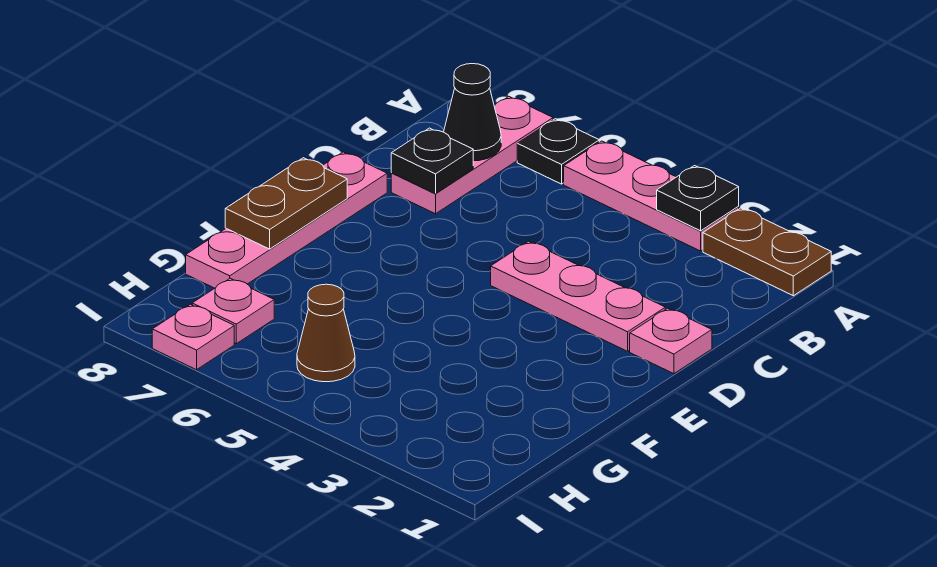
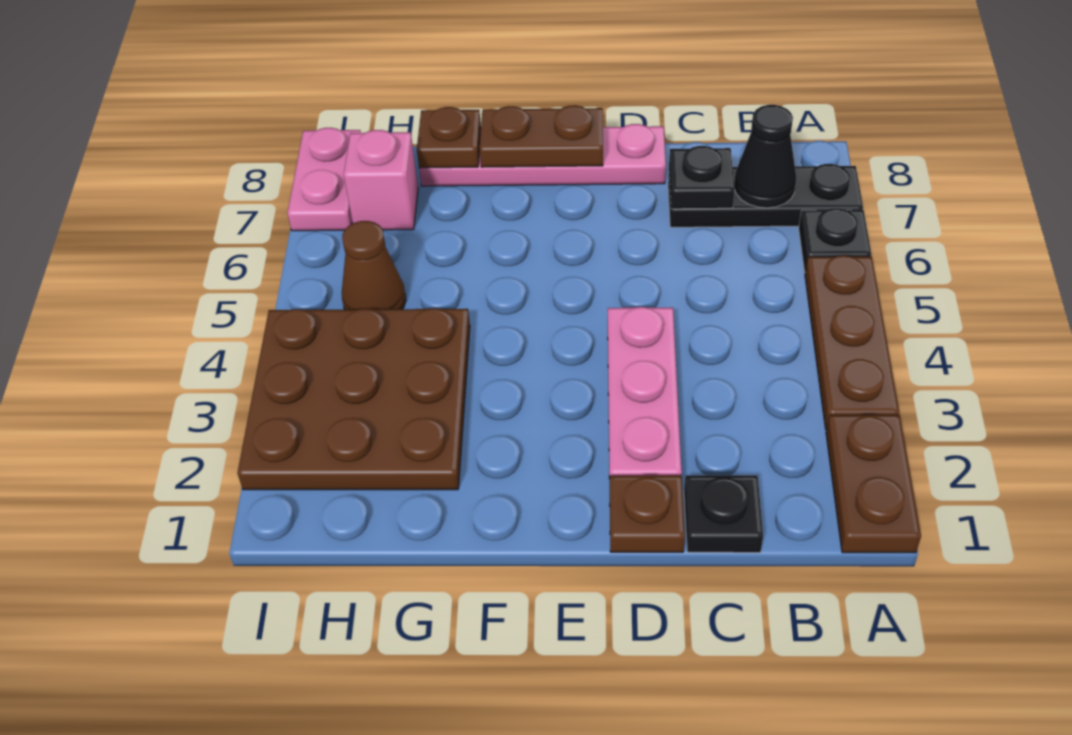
pink 1x3 plate [564,141,739,251] -> brown 1x3 plate [805,256,899,430]
black 1x1 plate [657,166,739,231] -> black 1x1 plate moved to [684,475,763,553]
pink 1x3 plate [391,97,553,214] -> black 1x3 plate [668,164,863,227]
pink 1x1 plate [630,308,712,374] -> brown 1x1 plate [610,475,685,552]
none -> brown 3x3 plate [237,308,470,490]
none -> brown 1x1 plate [417,107,481,168]
pink 1x1 plate [192,278,274,344] -> pink 1x1 brick [344,130,418,230]
pink 1x1 plate [152,304,234,370] -> pink 1x2 plate [287,128,361,231]

